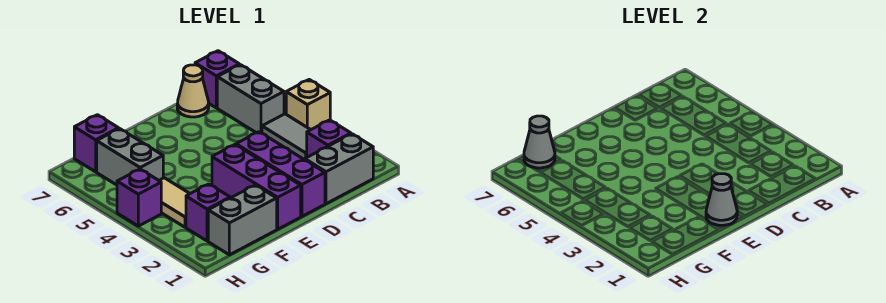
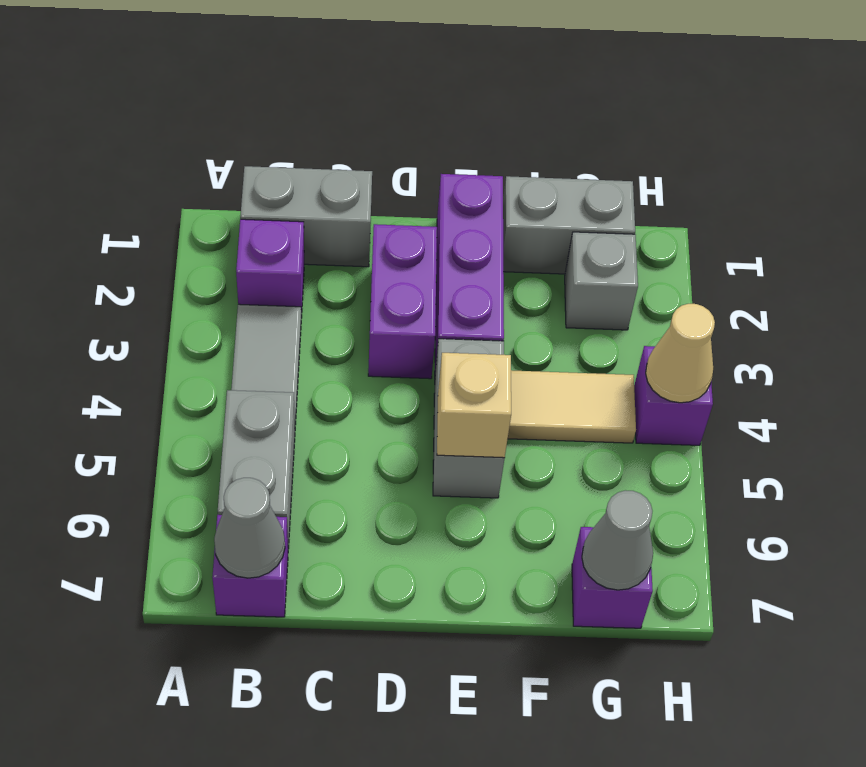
tan 1x1 brick [286,80,330,130] -> tan 1x1 brick moved to [437,353,511,458]
tan 1x1 cone [177,65,209,117] -> tan 1x1 cone moved to [646,304,715,403]
purple 1x3 brick [236,132,325,216] -> purple 1x2 brick [368,224,437,379]
grey 1x1 cone [706,174,737,225] -> grey 1x1 cone moved to [214,478,285,578]
purple 1x1 brick [186,184,230,241] -> grey 1x1 brick [565,232,638,330]
tan 1x2 tile [159,178,190,227] -> tan 1x2 tile turned to [508,370,636,443]
grey 1x2 brick [97,129,163,185] -> grey 1x2 brick moved to [433,339,505,498]

